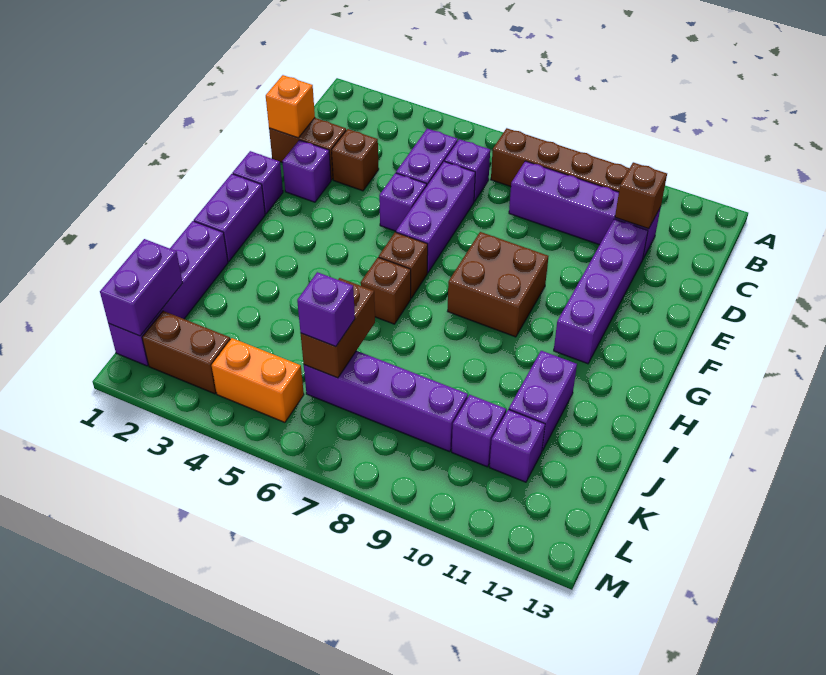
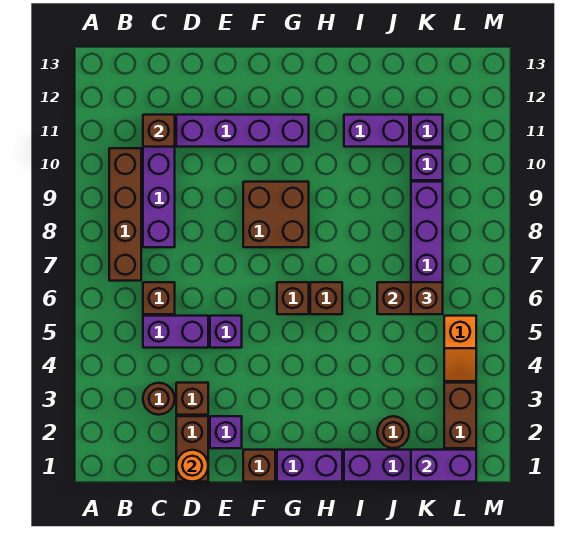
none -> brown 1x1 round brick [143,383,175,415]
purple 1x1 brick [445,139,490,202] -> brown 1x1 brick [143,282,175,314]
orange 1x1 brick [266,75,315,138] -> orange 1x1 round brick [176,450,208,482]
purple 1x3 brick [396,161,475,273] -> none
purple 1x1 brick [233,151,283,214] -> brown 1x1 brick [243,450,275,482]
none -> brown 1x1 round brick [377,416,409,448]
purple 1x1 brick [297,272,355,347] -> brown 1x1 brick [411,282,443,314]
orange 1x2 brick [212,338,304,422] -> orange 1x2 slope [444,316,476,381]

